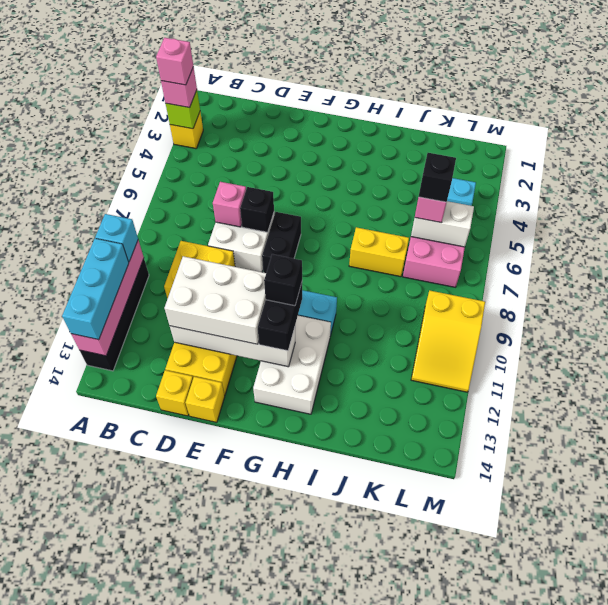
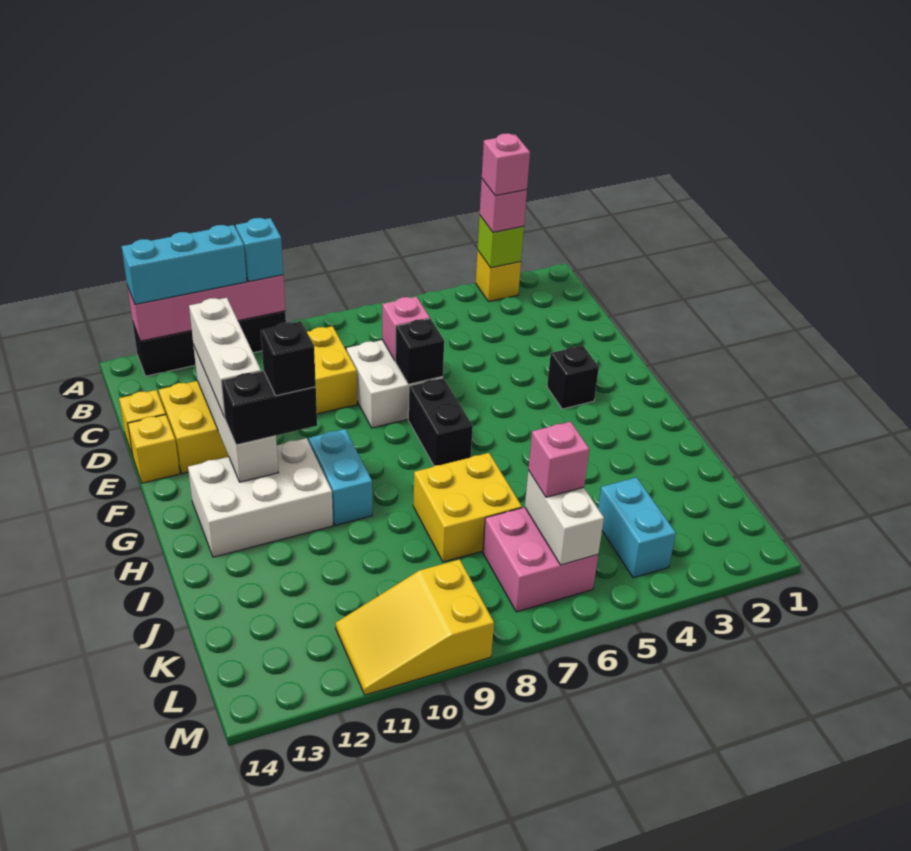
white 2x3 brick [164,256,266,344] -> white 1x3 brick [189,298,261,417]
black 1x2 brick [262,212,301,273] -> black 1x2 brick turned to [408,378,473,466]
yellow 1x2 brick [349,227,409,277] -> yellow 2x2 brick [413,453,522,562]
black 1x1 brick [419,153,456,202] -> black 1x1 brick moved to [547,346,599,409]

